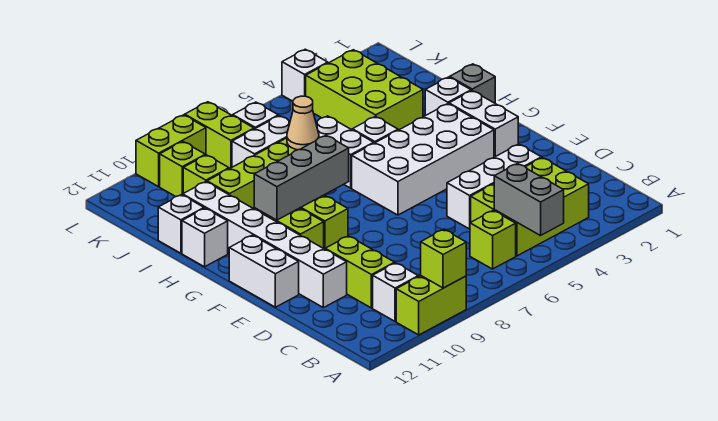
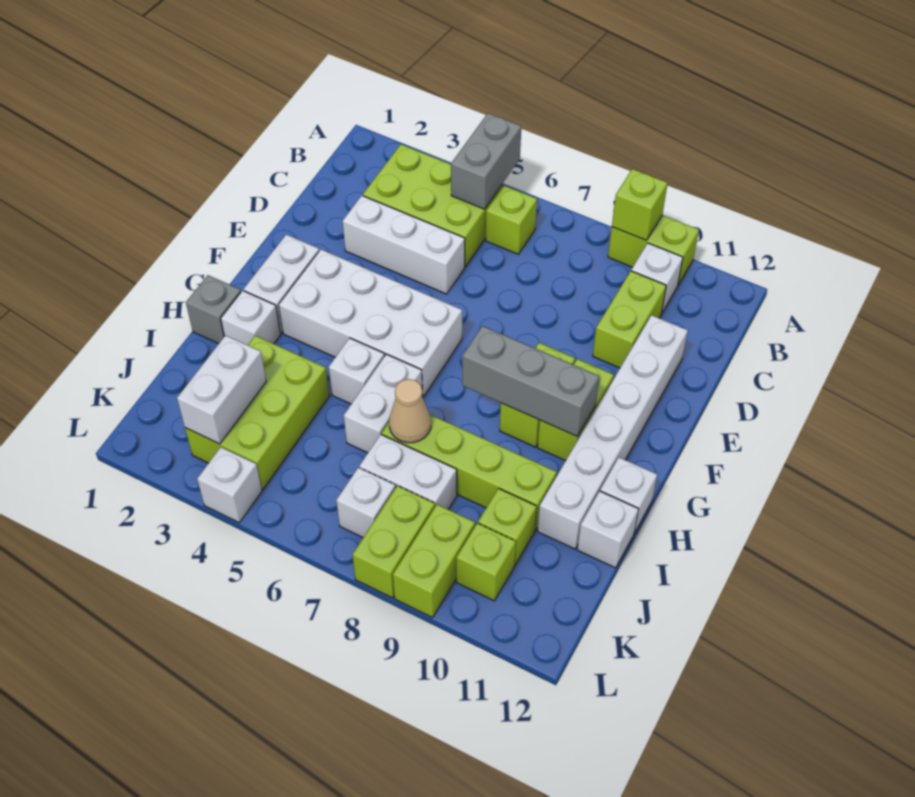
white 1x2 brick [229,235,299,307] -> white 1x2 brick moved to [177,335,266,444]
lime 1x2 brick [136,115,206,187] -> lime 1x2 brick turned to [393,504,475,618]

